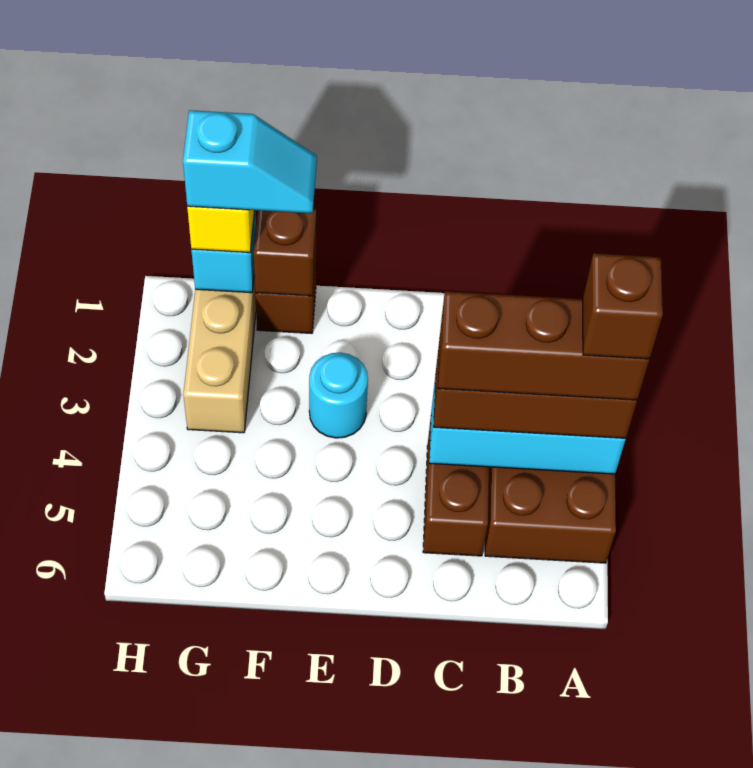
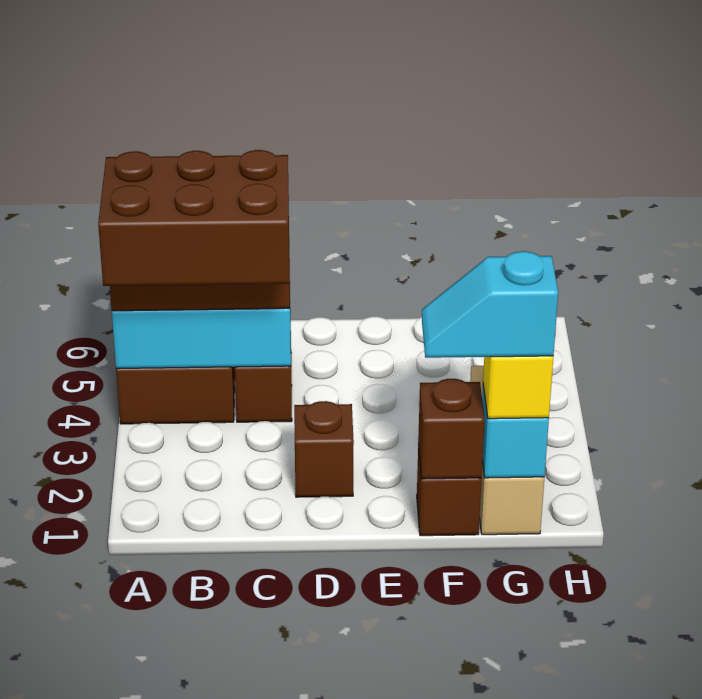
brown 1x3 brick [438,291,649,400] -> brown 2x3 brick [98,150,289,286]
brown 1x1 brick [583,253,663,359] -> brown 1x1 brick moved to [294,401,354,497]
cyan 1x1 round brick [309,353,368,438] -> none

